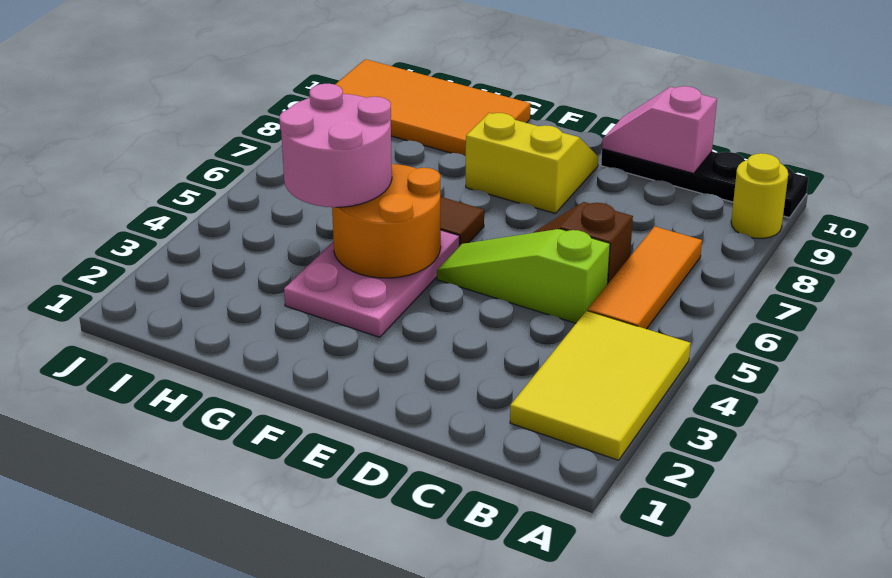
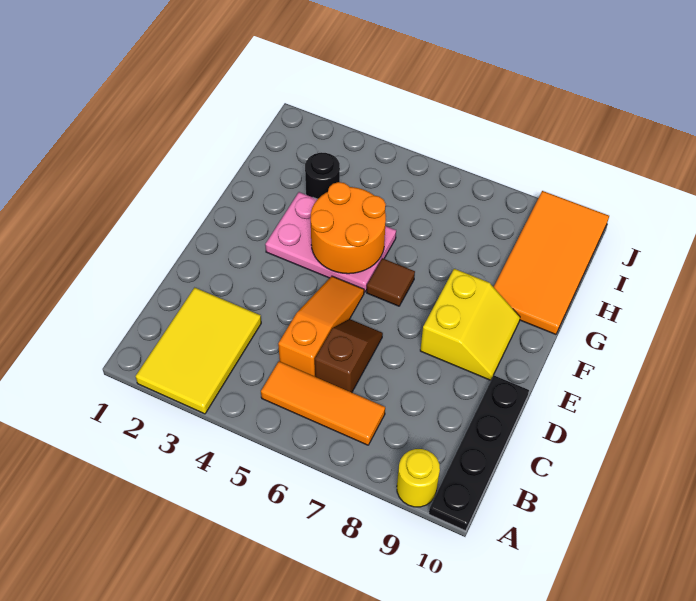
yellow 2x3 tile [510,311,691,460] -> yellow 2x3 tile turned to [136,288,261,414]
lime 1x3 slope [437,229,610,323] -> orange 1x3 slope [278,276,364,377]
pink 1x2 slope [602,86,717,173] -> none
pink 2x2 round brick [279,84,392,207] -> none
none -> black 1x1 round brick [305,152,340,199]

